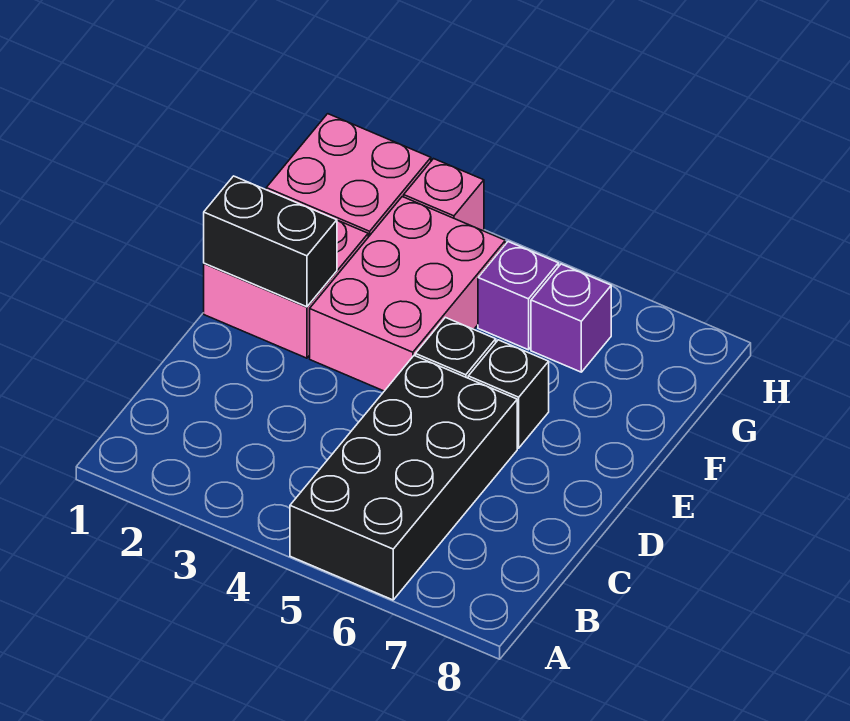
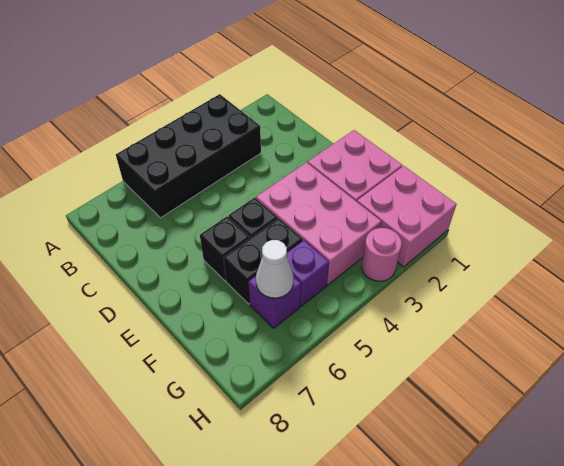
black 2x4 brick [290,356,517,600] -> black 2x4 brick turned to [116,94,261,218]
black 1x2 brick [204,176,337,307] -> black 1x2 brick moved to [223,218,303,304]
none -> white 1x1 cone [256,240,293,298]
pink 1x1 brick [404,159,484,231] -> pink 1x1 round brick [362,228,402,281]

